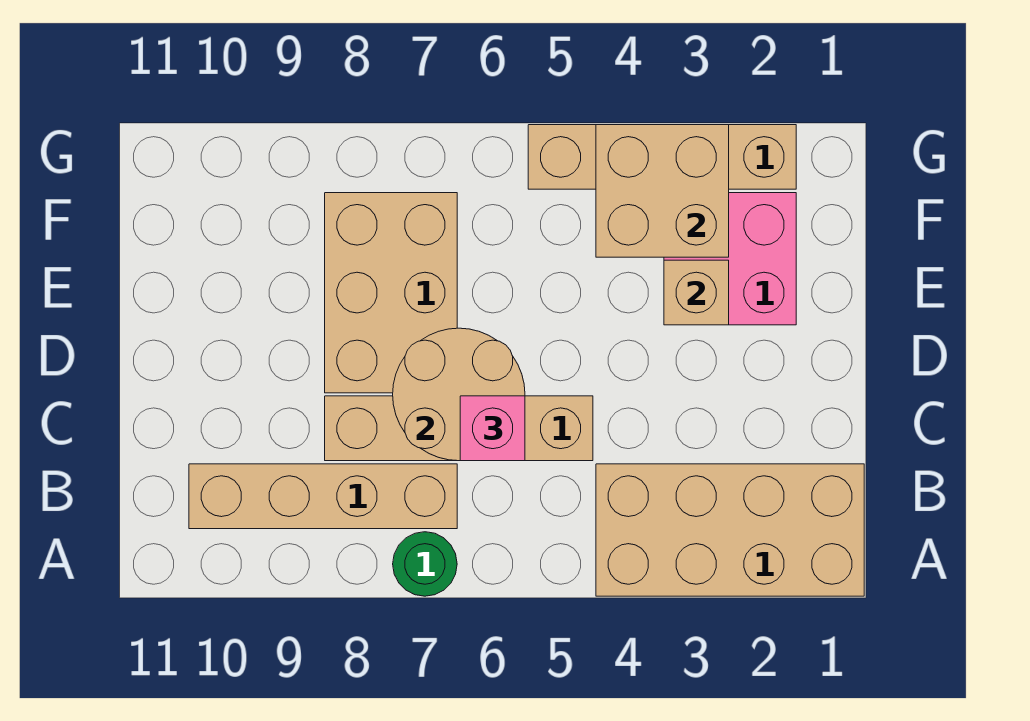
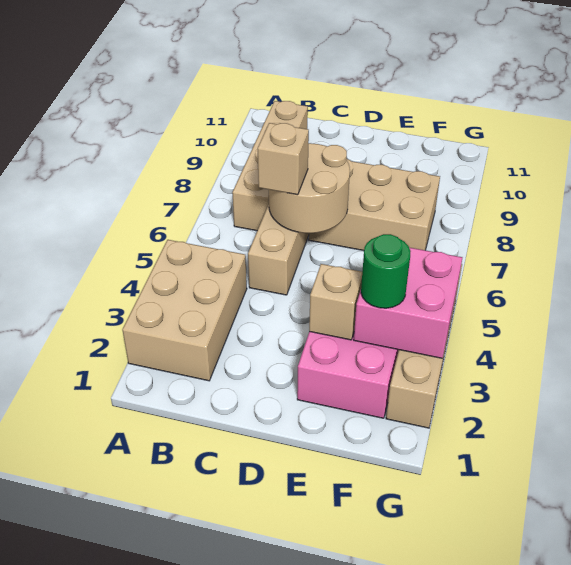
tan 2x4 brick [596,464,864,596] -> tan 2x3 brick [122,240,247,381]
green 1x1 round brick [393,532,457,596] -> green 1x1 round brick moved to [361,234,411,308]
pink 1x1 brick [460,396,525,461] -> tan 1x1 brick [258,123,309,195]
tan 2x2 brick [596,125,729,257] -> pink 2x2 brick [354,248,462,358]

